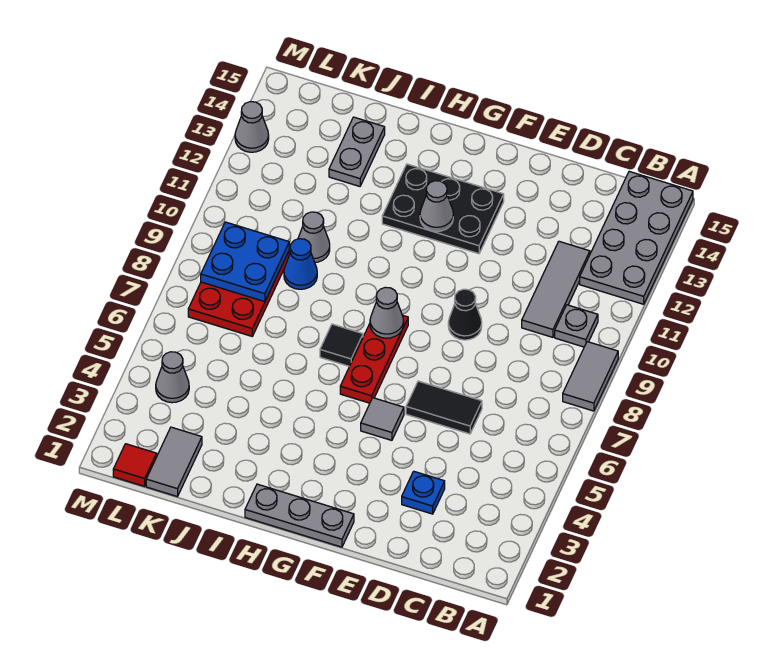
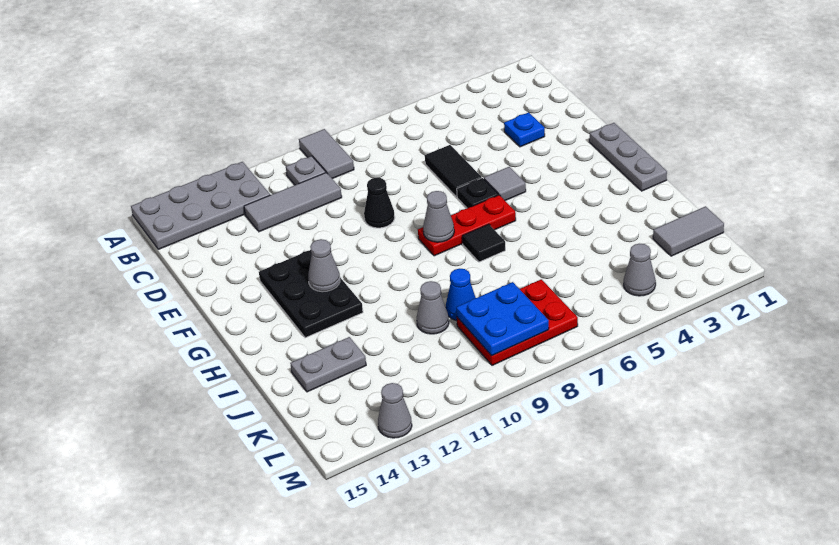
grey 1x2 tile [563,342,618,411] -> grey 1x2 tile turned to [299,129,354,179]
none -> black 1x1 plate [457,178,498,208]
red 1x1 tile [113,444,157,486] -> none

